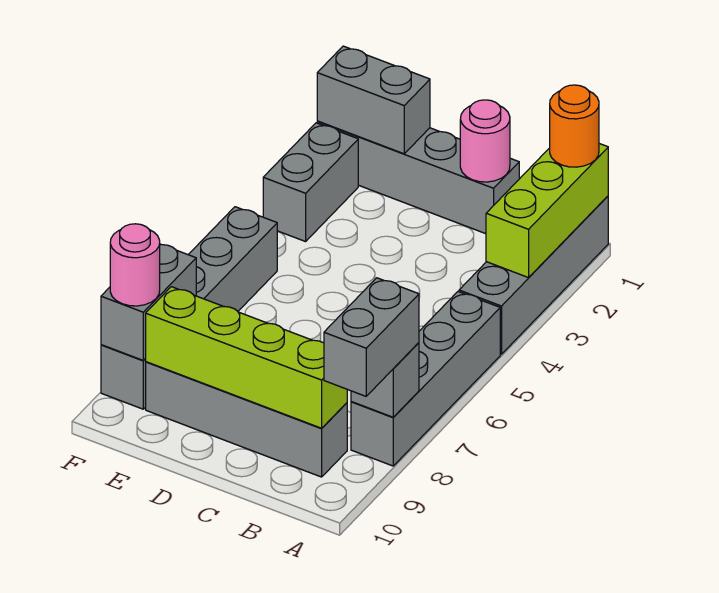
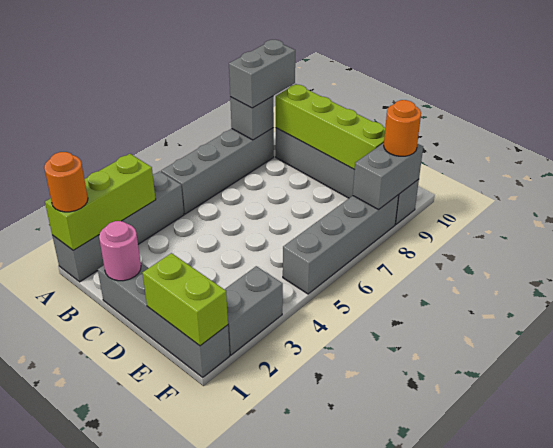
grey 1x2 brick [317,46,430,154] -> lime 1x2 brick [143,253,228,346]
pink 1x1 round brick [110,224,160,306] -> orange 1x1 round brick [384,100,421,156]

